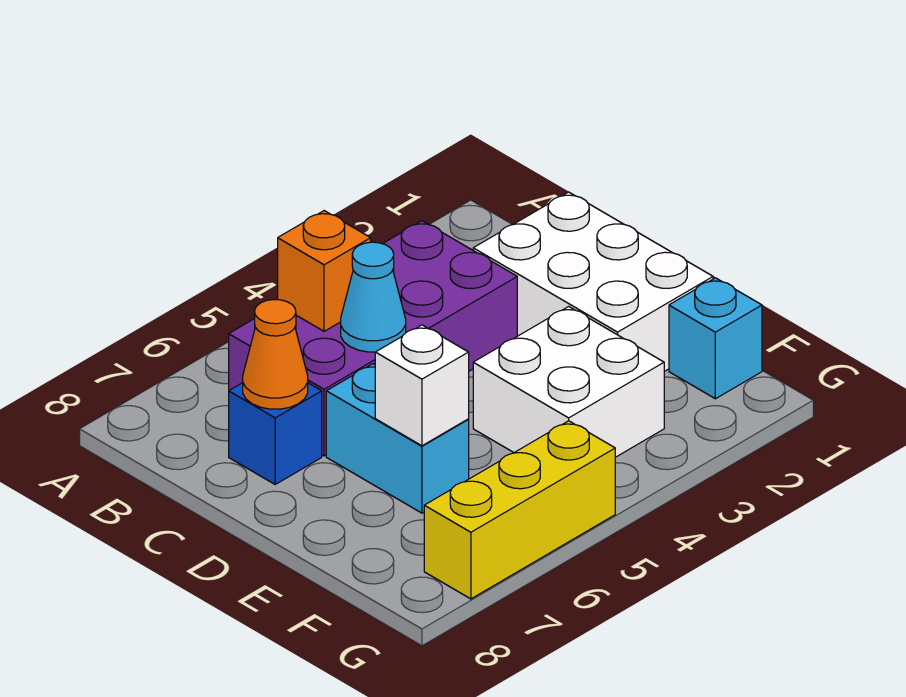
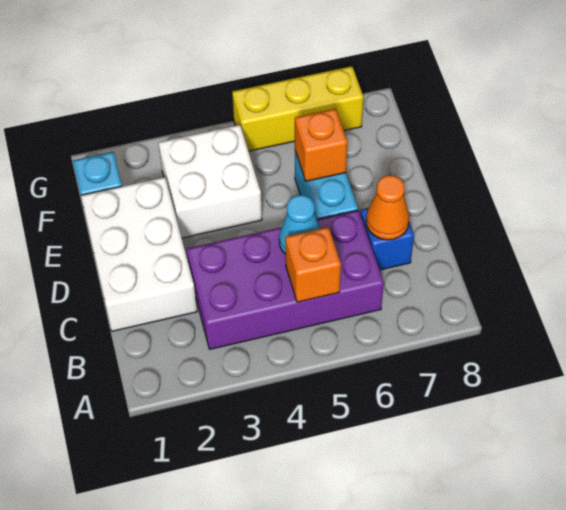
white 1x1 brick [375,325,469,446] -> orange 1x1 brick [295,109,347,181]

